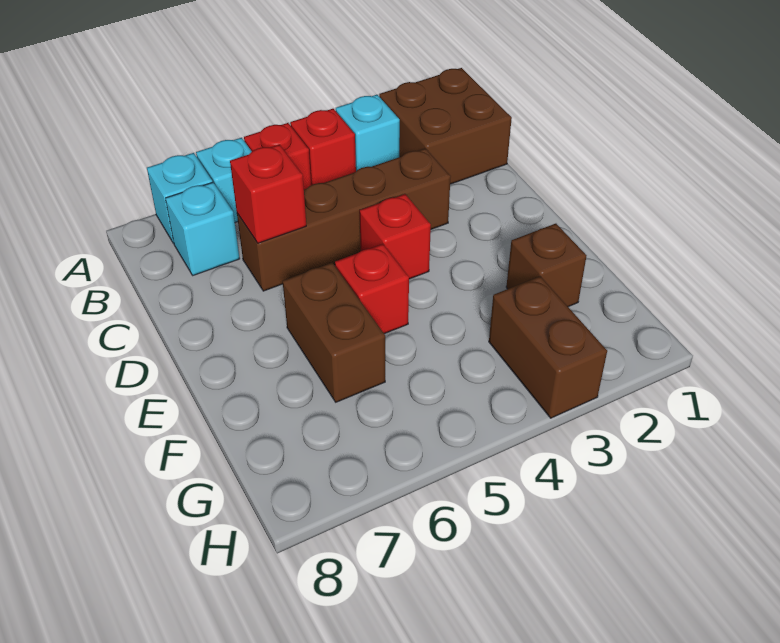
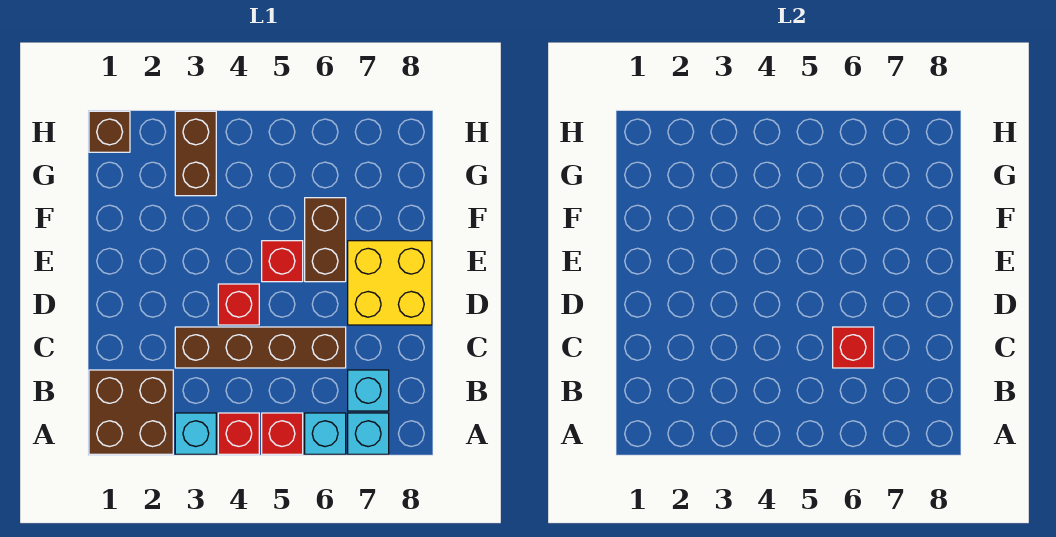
none -> yellow 2x2 brick [348,241,432,325]
brown 1x1 brick [506,224,586,307] -> brown 1x1 brick moved to [89,111,130,152]

